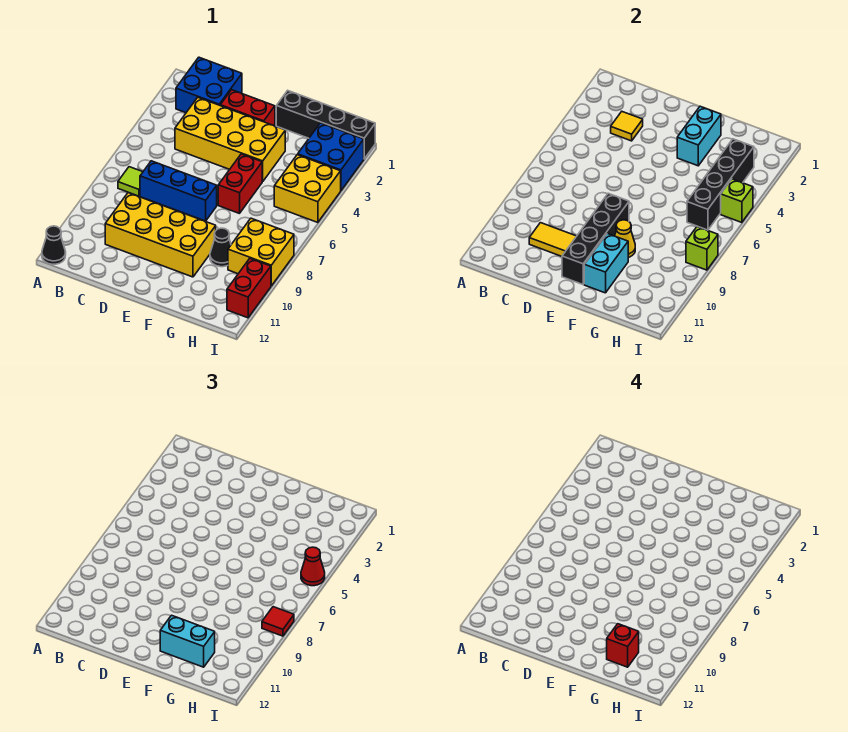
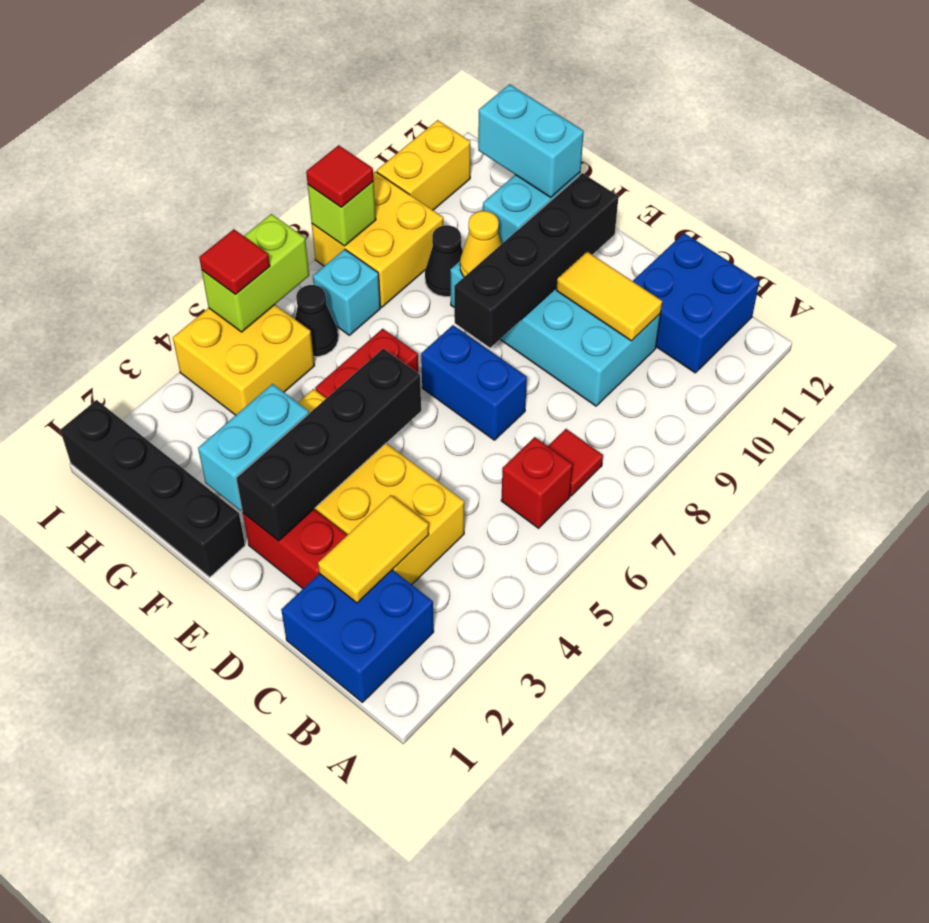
black 1x1 cone [42,226,66,264] -> black 1x1 cone moved to [295,285,338,357]
lime 1x1 tile [118,167,143,196] -> red 1x1 tile [548,429,603,496]
yellow 1x1 tile [611,112,643,141] -> yellow 1x2 tile [318,495,429,603]
blue 1x3 brick [140,161,217,221] -> blue 1x2 brick [421,325,527,440]
yellow 2x4 brick [105,193,216,277] -> cyan 2x4 brick [450,261,661,406]
red 1x1 brick [607,624,639,667] -> red 1x1 brick moved to [501,437,573,528]
blue 2x2 brick [298,123,364,190] -> blue 2x2 brick moved to [633,233,759,373]
black 1x4 brick [687,139,754,230] -> black 1x4 brick moved to [236,348,421,541]
none -> cyan 1x1 brick [313,249,381,335]
lime 1x1 brick [721,179,753,223] -> lime 1x2 brick [202,214,309,332]
red 1x1 cone [301,547,325,586] -> red 1x1 tile [199,229,270,294]
red 1x2 brick [227,259,271,318] -> yellow 1x2 brick [377,120,470,210]

